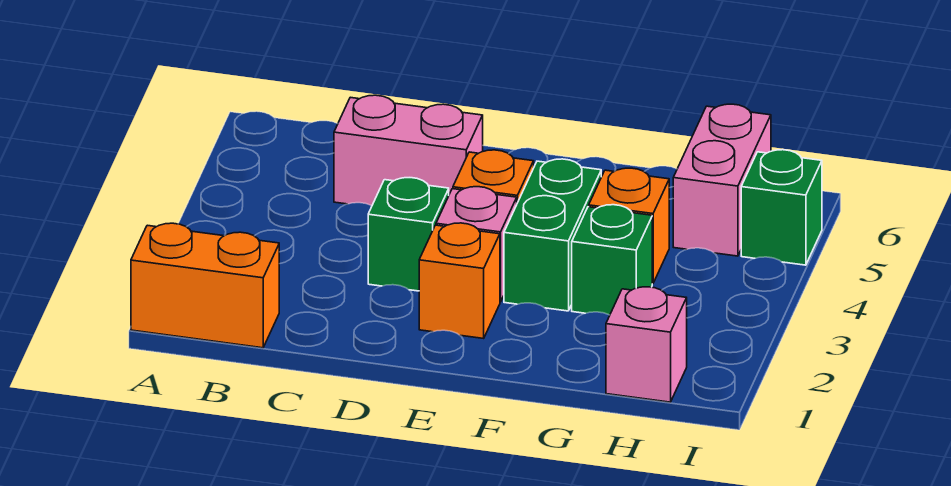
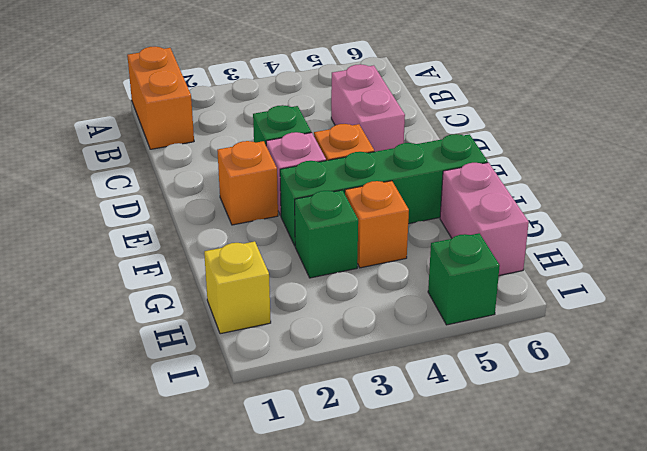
green 1x2 brick [504,159,601,311] -> green 1x4 brick [280,134,488,246]
pink 1x1 brick [606,287,687,402] -> yellow 1x1 brick [204,241,271,334]
pink 1x2 brick [673,104,771,256] -> pink 1x2 brick turned to [440,162,529,275]

